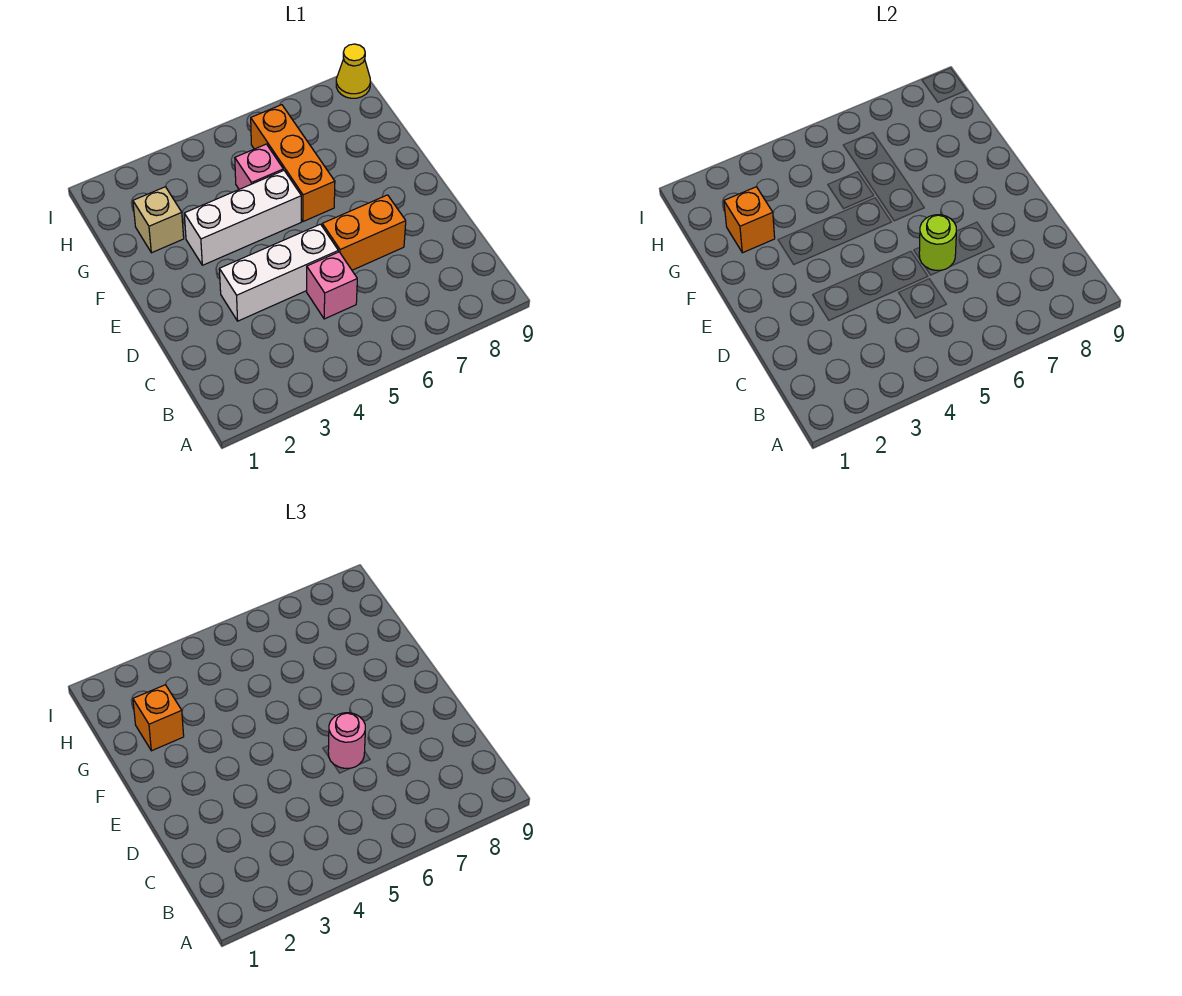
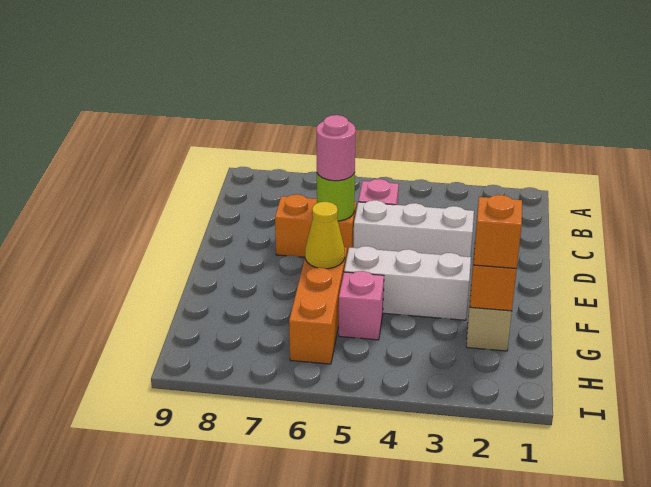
yellow 1x1 cone [336,44,370,98] -> yellow 1x1 cone moved to [305,202,345,269]

